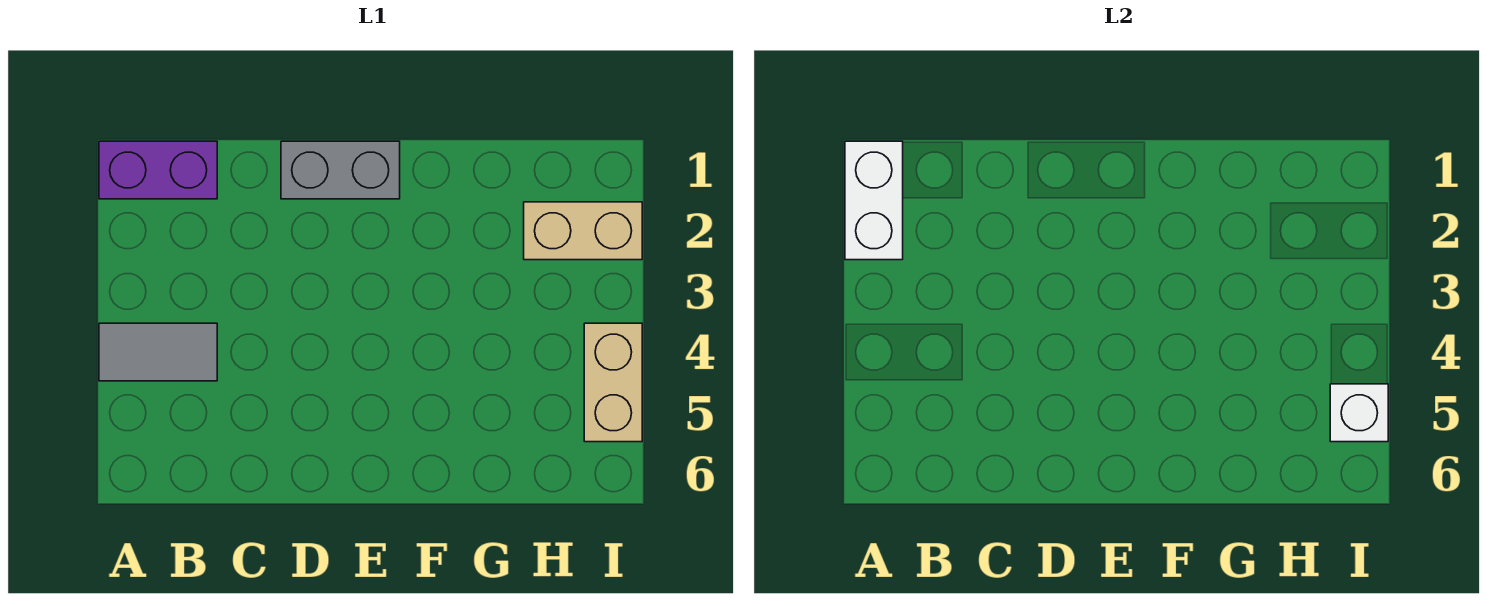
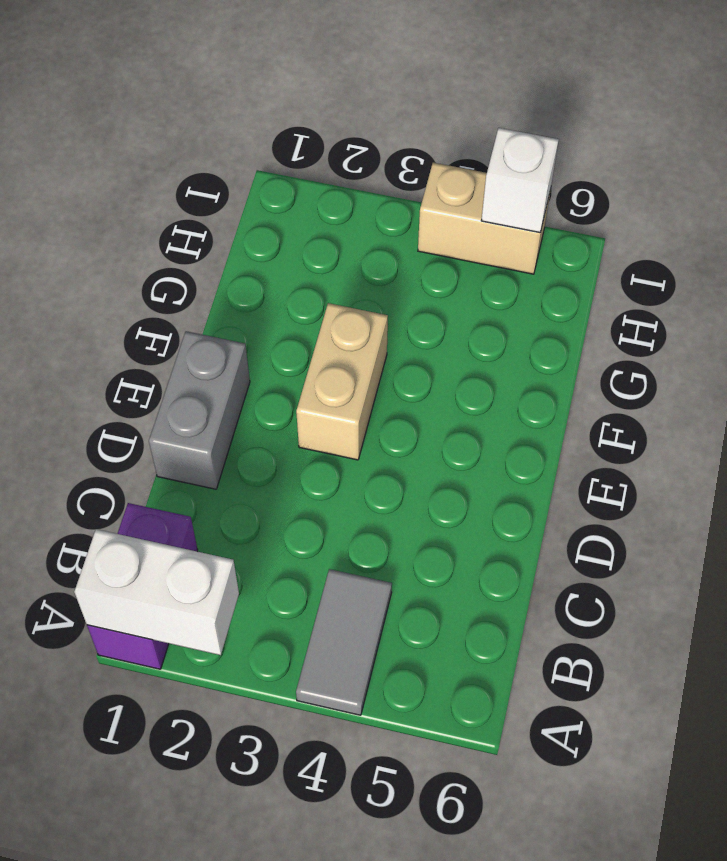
tan 1x2 brick [524,202,642,260] -> tan 1x2 brick moved to [296,303,388,460]

